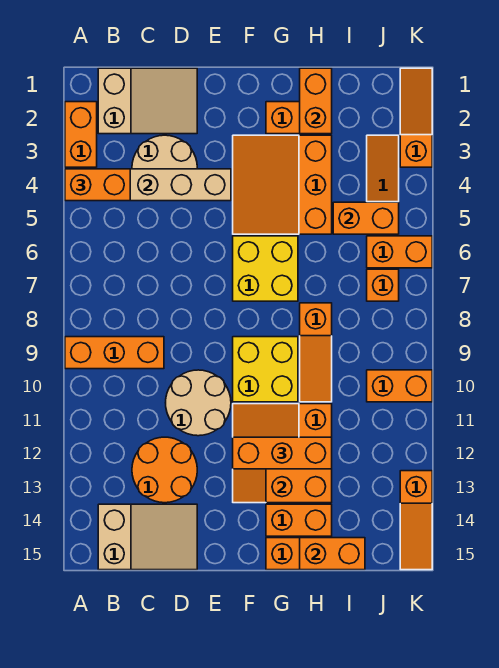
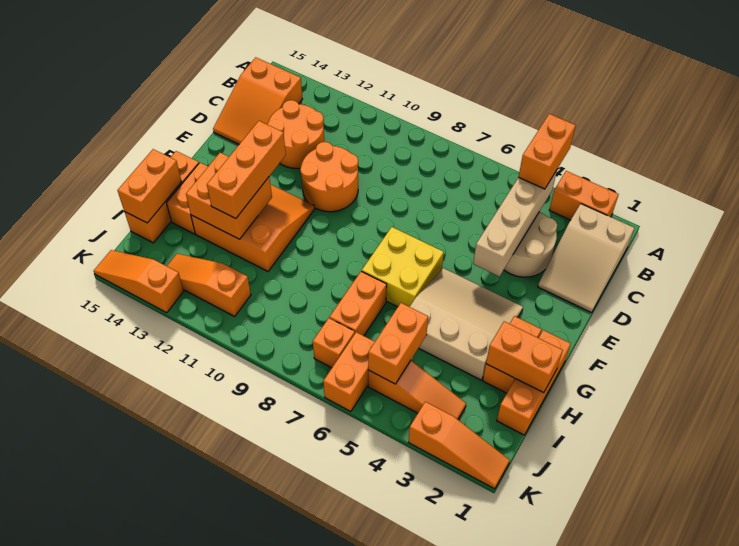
orange 1x3 brick [65,337,164,369] -> orange 1x3 brick moved to [497,330,571,435]
tan 2x3 slope [98,504,197,570] -> orange 2x3 slope [213,57,302,144]
tan 2x2 round brick [166,370,231,436] -> orange 2x2 round brick [300,142,358,212]
orange 3x3 slope [233,135,332,234] -> tan 3x3 slope [410,268,523,380]
yellow 2x2 brick [233,337,298,402] -> none
orange 1x3 slope [300,303,332,402] -> orange 1x3 slope moved to [167,254,251,316]
orange 1x2 brick [367,370,432,402] -> orange 1x2 brick moved to [329,271,387,336]

